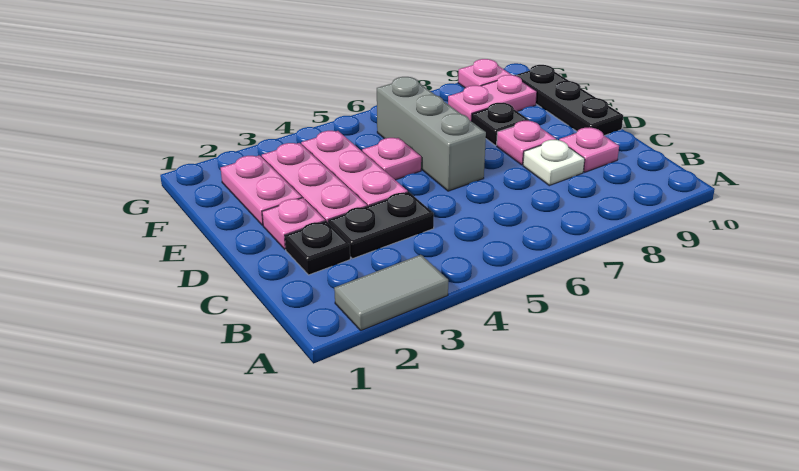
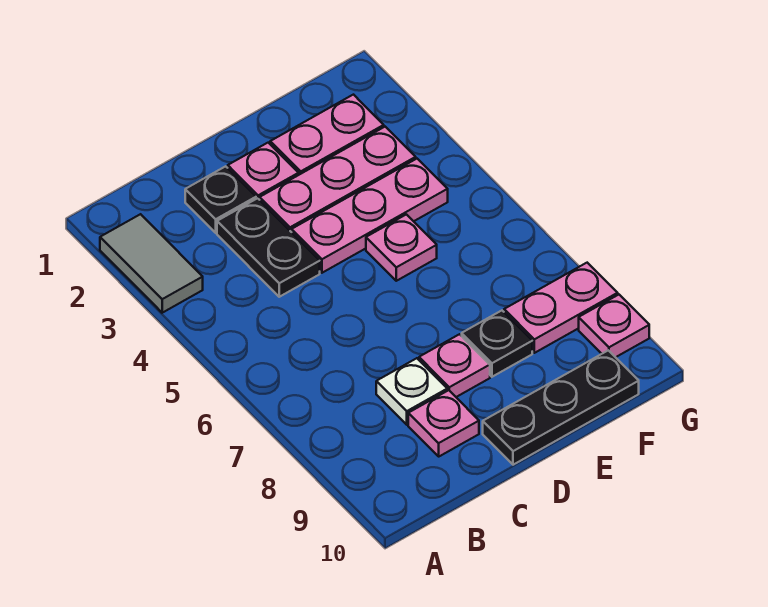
grey 1x3 brick [377,77,486,191] -> none
pink 1x2 plate [448,75,537,121] -> pink 1x2 plate turned to [504,263,618,353]

